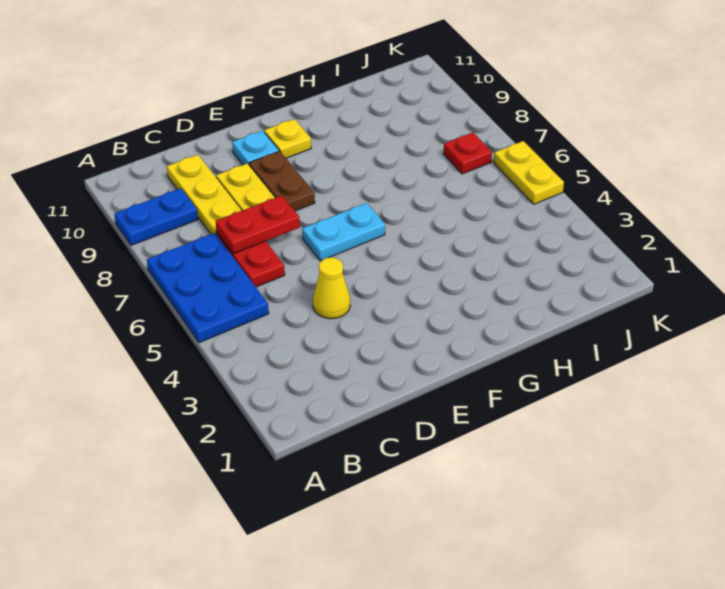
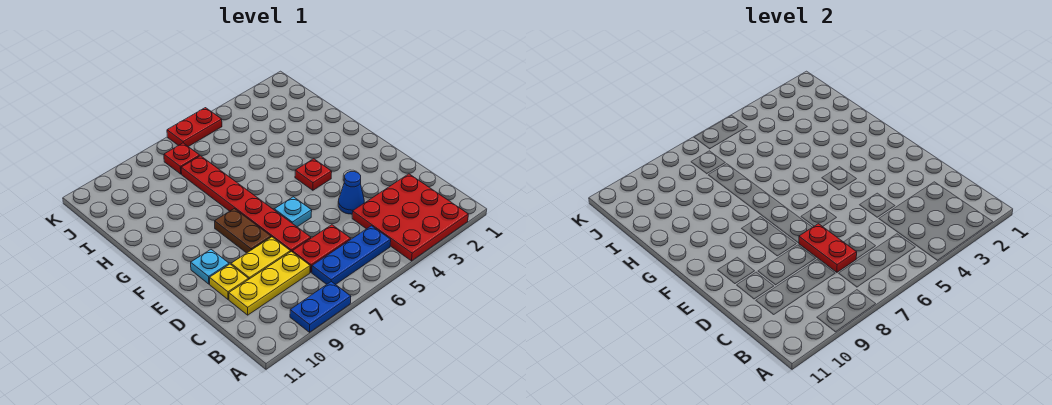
none -> red 3x3 plate [352,174,468,261]
blue 2x3 plate [147,233,269,343] -> blue 1x3 plate [312,226,391,285]
blue 1x2 plate [115,188,198,245] -> blue 1x2 plate turned to [290,282,351,332]
yellow 1x1 cone [313,257,350,319] -> blue 1x1 cone [338,172,364,214]
none -> red 1x6 plate [181,156,311,252]
cyan 1x2 plate [302,203,385,261] -> cyan 1x1 plate [274,197,312,227]
brown 1x2 plate [249,151,315,211] -> brown 1x2 plate turned to [215,209,271,253]
none -> red 1x1 plate [295,159,332,190]
yellow 1x1 plate [264,119,311,158] -> yellow 1x1 plate moved to [210,264,248,299]
yellow 1x2 plate [494,141,564,204] -> red 1x2 plate [167,108,222,147]

